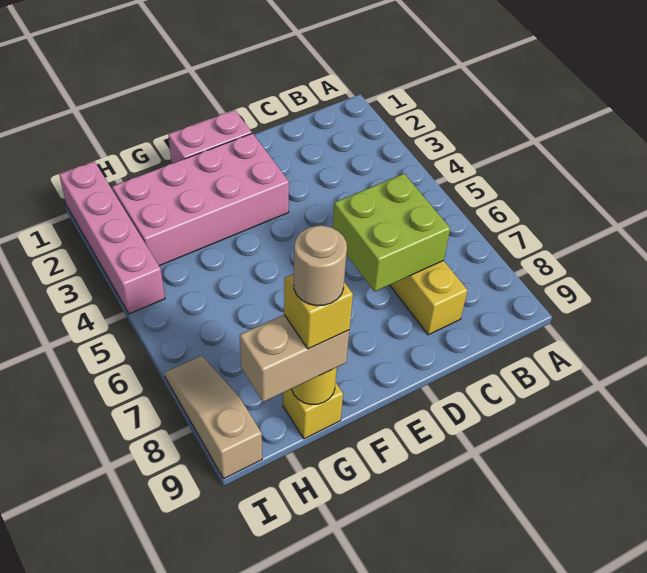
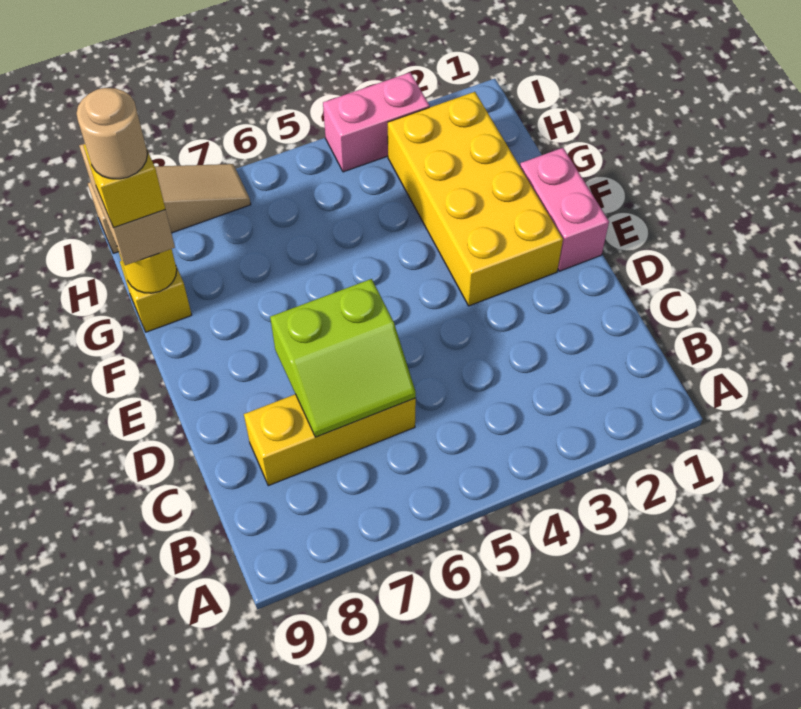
lime 2x2 brick [332,174,450,291] -> lime 2x2 slope [270,279,416,437]
pink 2x4 brick [112,133,289,266] -> yellow 2x4 brick [388,92,563,306]
pink 1x4 brick [59,161,165,314] -> pink 1x2 brick [323,73,430,172]

